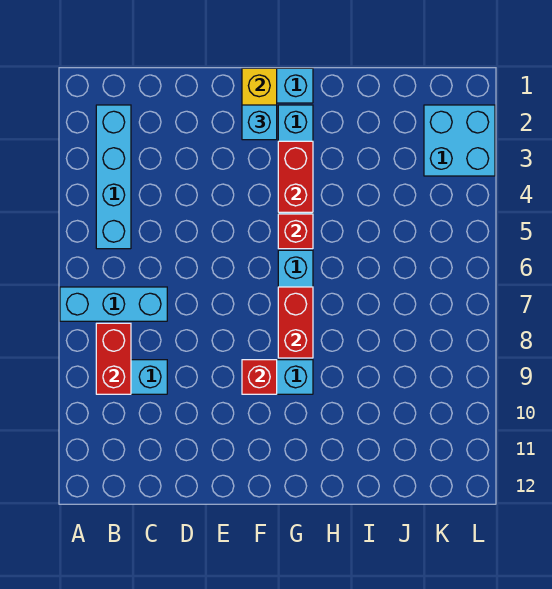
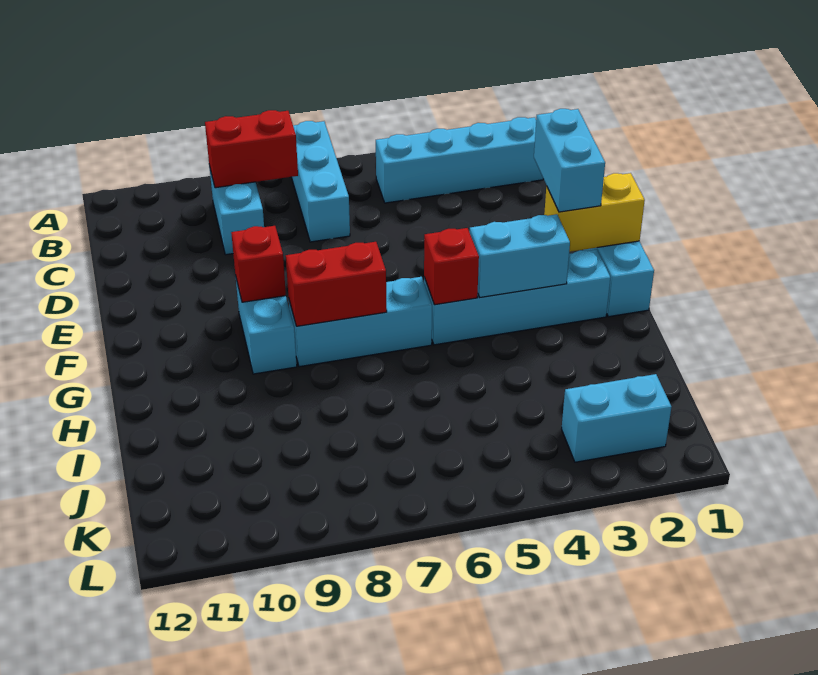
cyan 1x1 brick [242,105,277,140] -> cyan 1x2 brick [534,109,605,212]
red 1x2 brick [278,141,313,212] -> cyan 1x2 brick [470,214,570,297]
cyan 2x2 brick [424,105,495,176] -> cyan 1x2 brick [562,374,671,462]

